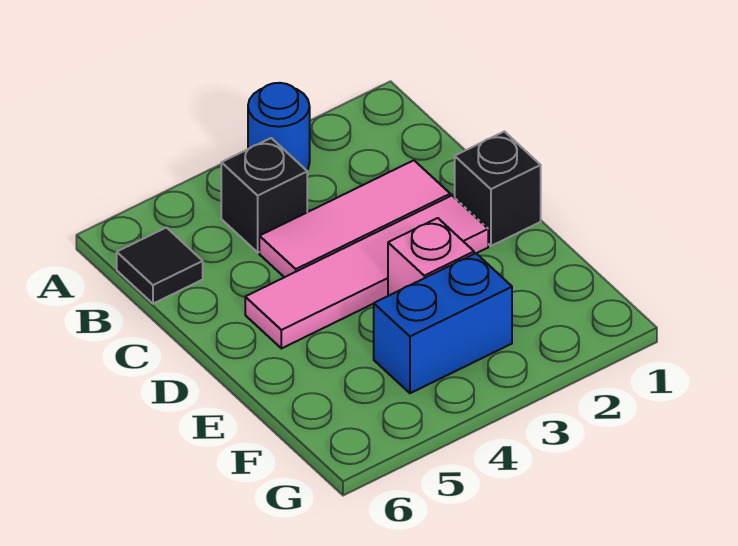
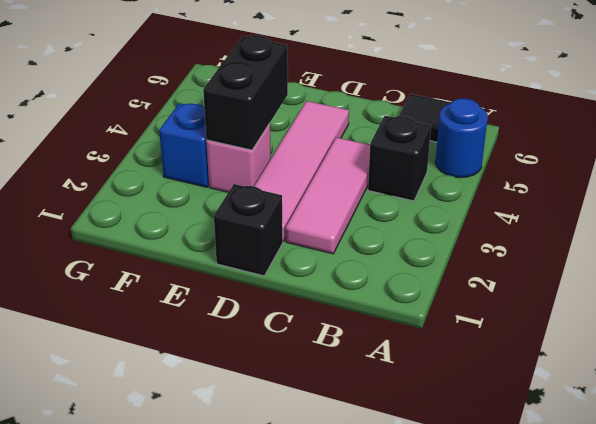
blue 1x1 round brick [248,83,310,170] -> blue 1x1 round brick moved to [435,98,488,178]
none -> black 1x2 brick [203,35,288,150]
blue 1x2 brick [374,253,512,393] -> blue 1x1 brick [159,103,209,187]

